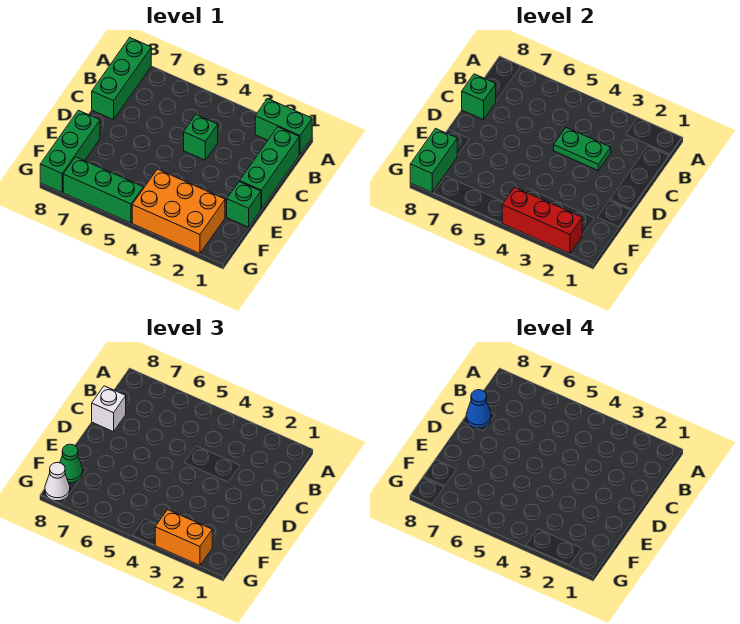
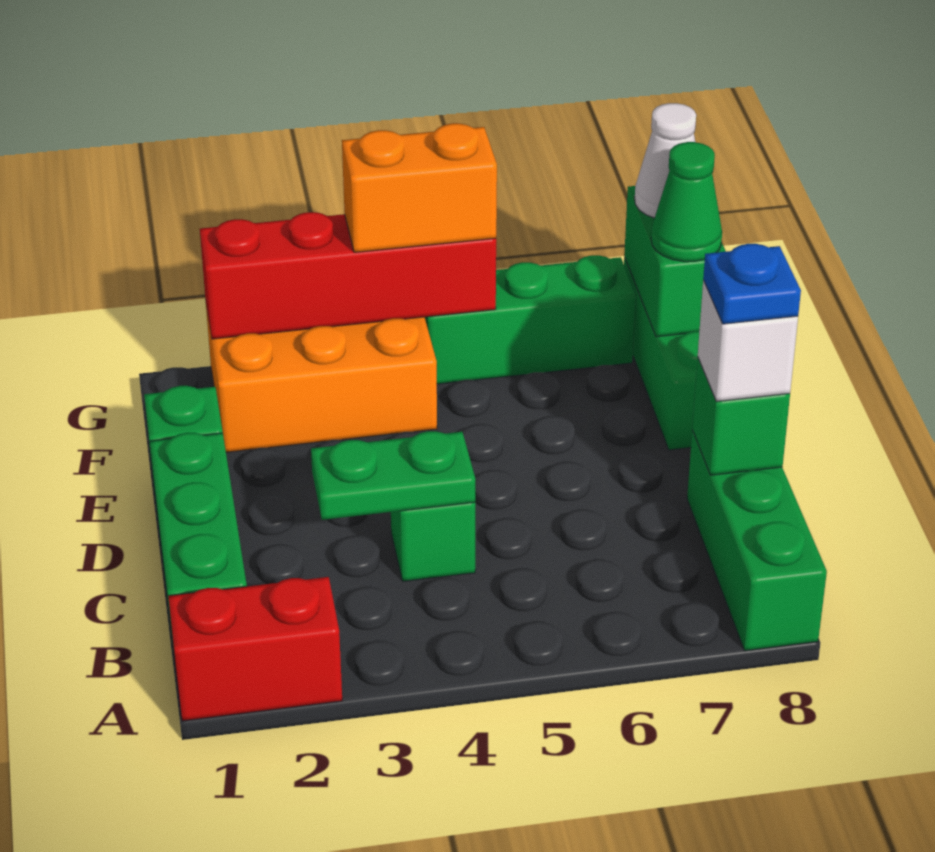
green 1x2 brick [255,99,312,154] -> red 1x2 brick [168,577,342,721]
blue 1x1 cone [466,390,491,428] -> blue 1x1 plate [703,244,801,324]
red 1x3 brick [502,187,582,253] -> red 1x4 brick [200,212,496,339]
orange 1x2 brick [155,510,212,565] -> orange 1x2 brick moved to [342,123,497,252]

